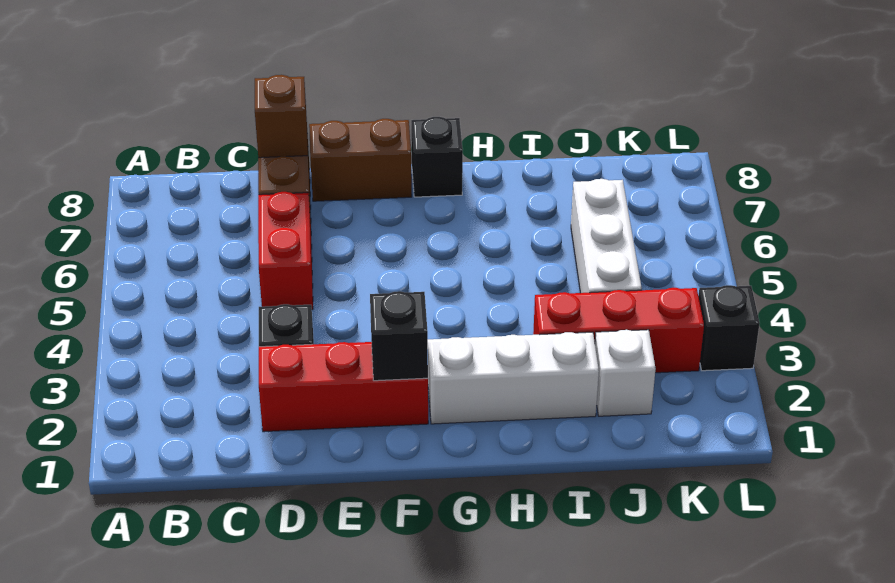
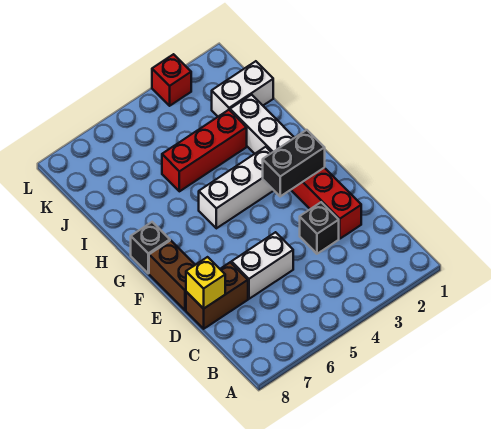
red 1x2 brick [258,192,313,310] -> white 1x2 brick [231,232,293,299]
brown 1x1 brick [255,75,308,158] -> yellow 1x1 brick [186,257,225,309]
black 1x1 brick [370,291,428,381] -> black 1x2 brick [263,130,325,196]
red 1x3 brick [533,288,704,373] -> red 1x3 brick turned to [162,110,247,191]
white 1x1 brick [595,330,656,416] -> white 1x2 brick [212,61,273,116]
white 1x3 brick [571,179,642,293] -> white 1x3 brick moved to [199,147,274,228]
black 1x1 brick [698,285,760,371] -> red 1x1 brick [152,54,191,106]

